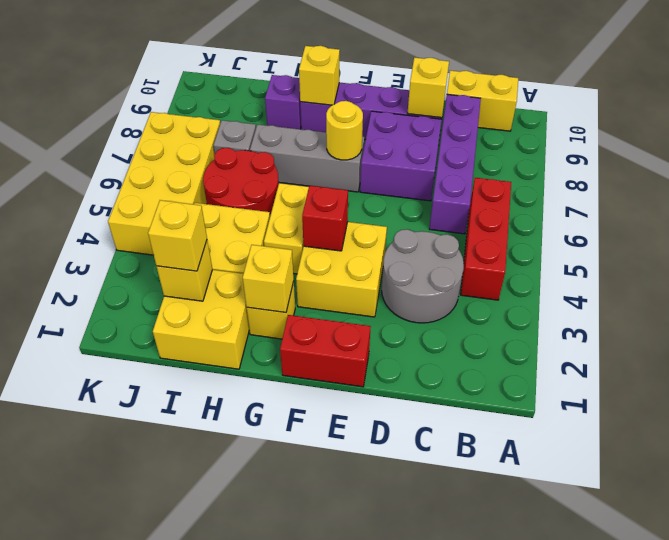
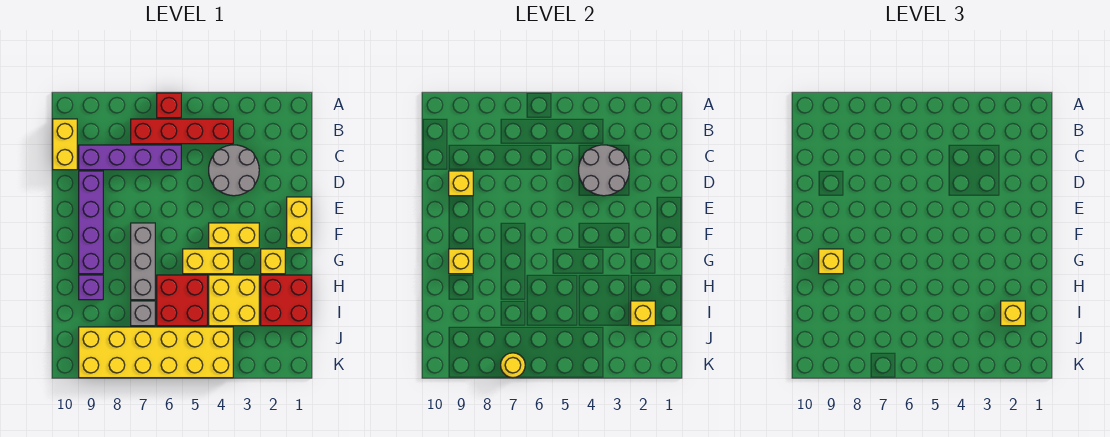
red 1x3 brick [461,178,511,300] -> red 1x4 brick [131,119,233,144]
none -> grey 2x2 round brick [579,145,629,196]
purple 2x2 brick [360,111,442,201] -> none
red 1x2 brick [280,315,371,387] -> yellow 1x2 brick [287,197,311,248]
yellow 2x2 brick [296,222,387,317] -> yellow 1x2 brick [209,223,259,248]
red 1x1 brick [302,186,348,251] -> red 1x1 brick moved to [157,93,181,118]
yellow 1x1 round brick [326,101,363,160] -> yellow 1x1 round brick moved to [501,353,525,378]
yellow 1x1 brick [243,245,294,313] -> yellow 1x1 brick moved to [819,249,843,274]
yellow 2x2 brick [153,270,249,369] -> red 2x2 brick [261,275,311,326]
red 2x2 round brick [203,148,279,216] -> red 2x2 brick [157,275,207,326]
yellow 2x4 brick [108,112,220,255] -> yellow 2x6 brick [79,327,233,378]

